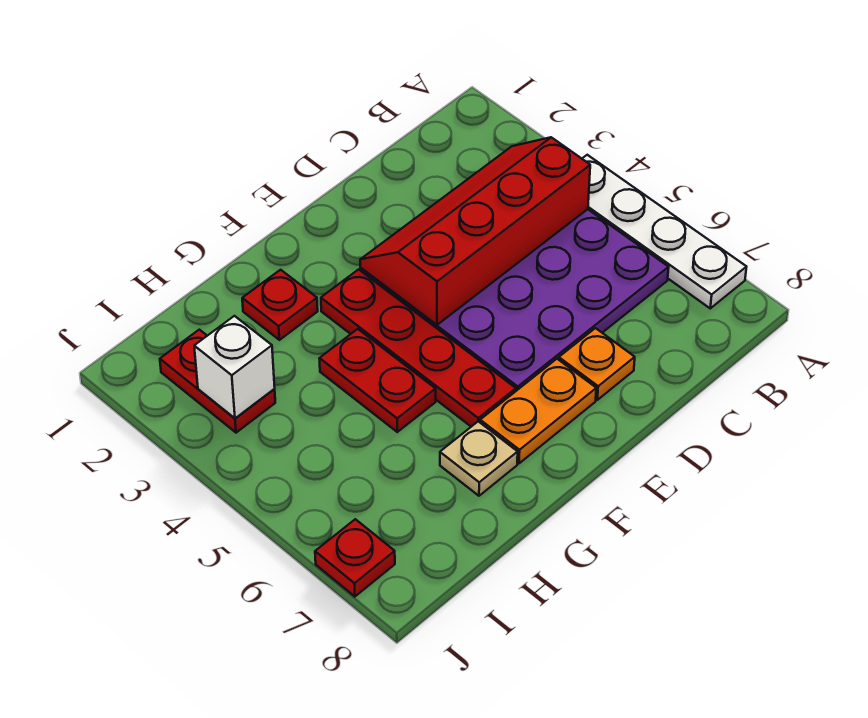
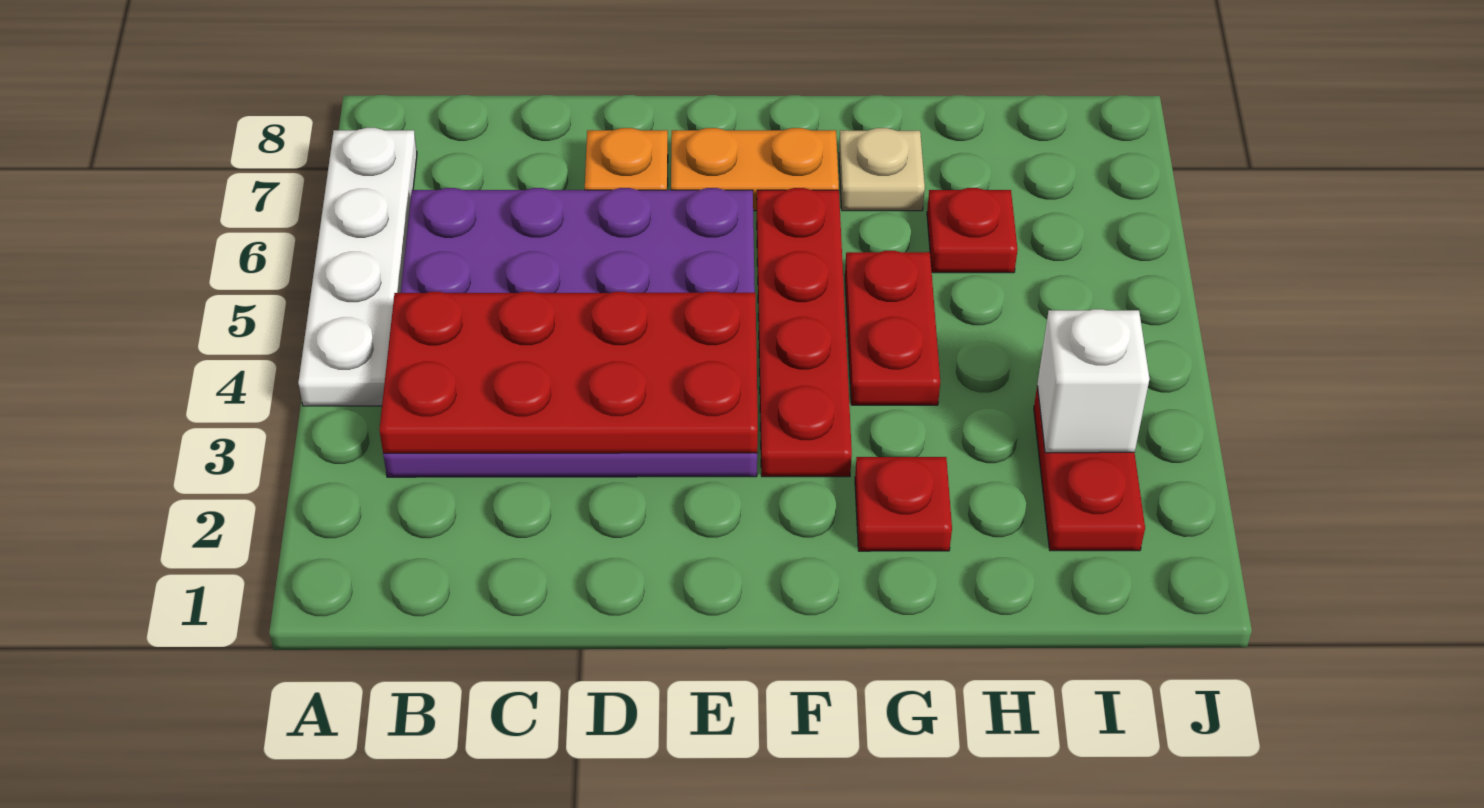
red 2x4 slope [360,137,590,325] -> red 2x4 plate [379,292,758,453]
red 1x1 plate [315,519,395,597] -> red 1x1 plate moved to [927,188,1018,273]

